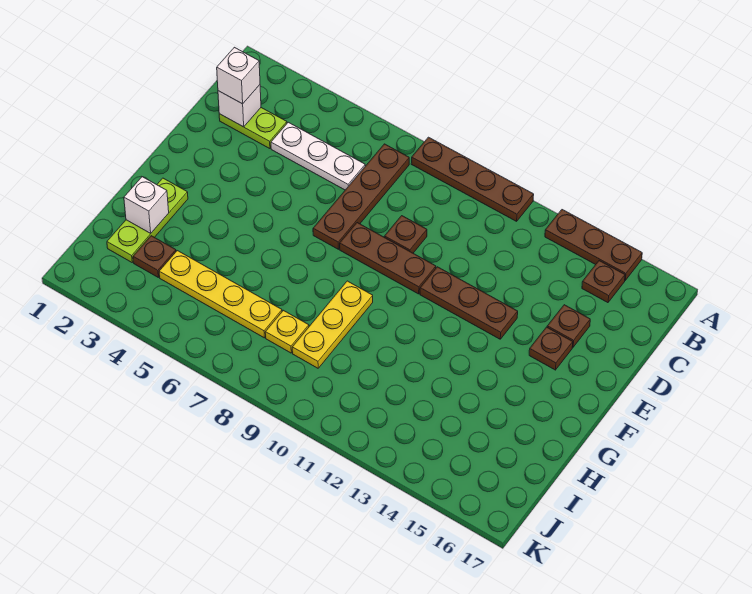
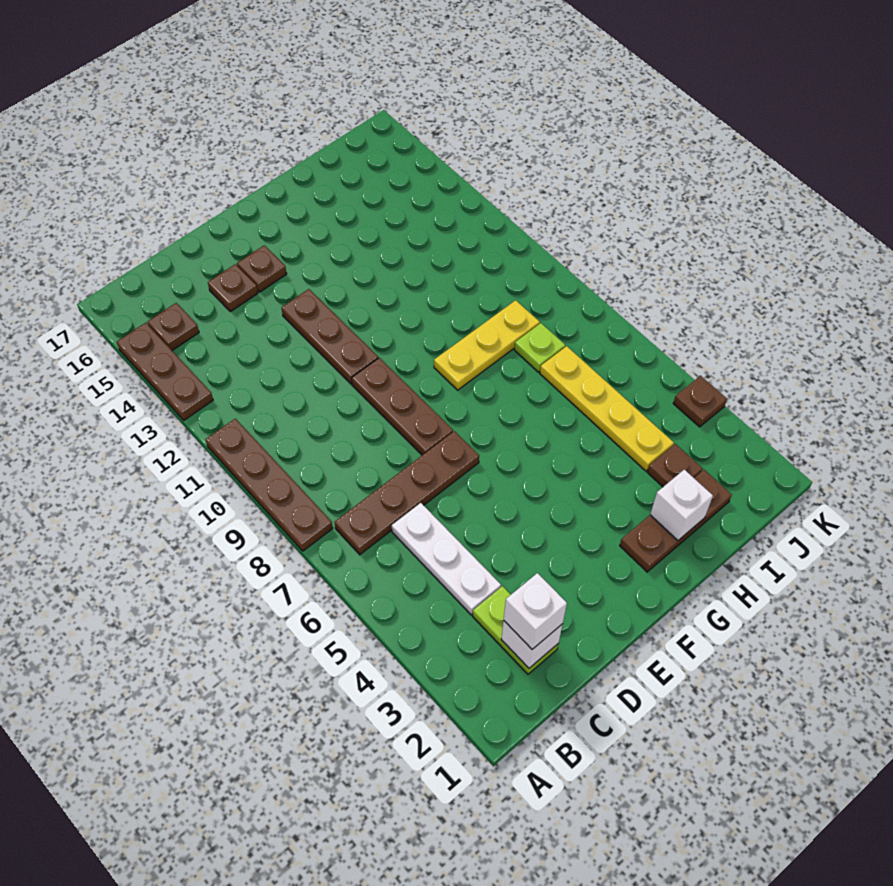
brown 1x1 plate [384,216,427,253] -> brown 1x1 plate moved to [673,376,727,427]
lime 1x3 plate [107,178,188,262] -> brown 1x3 plate [620,470,732,572]
yellow 1x1 plate [265,310,309,353] -> lime 1x1 plate [514,323,565,372]

